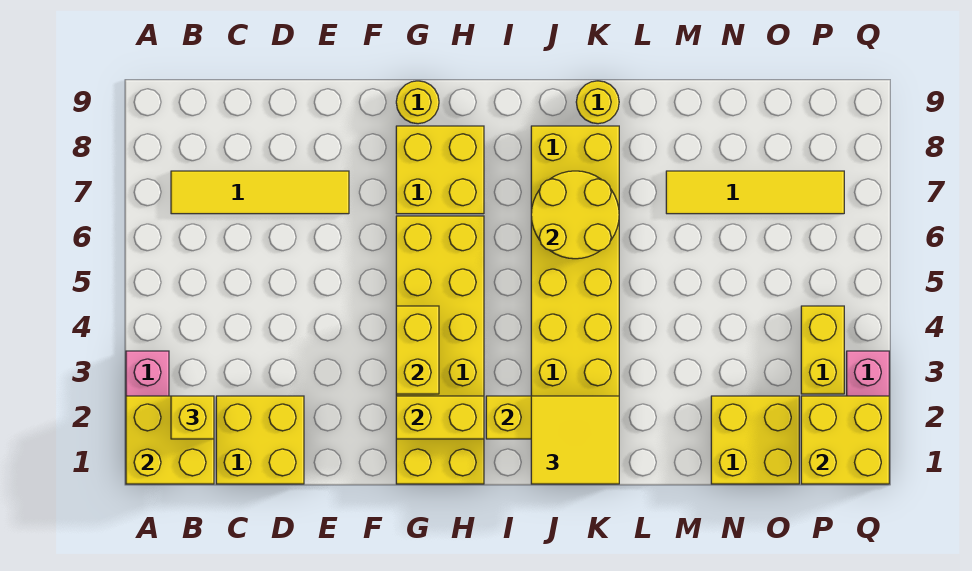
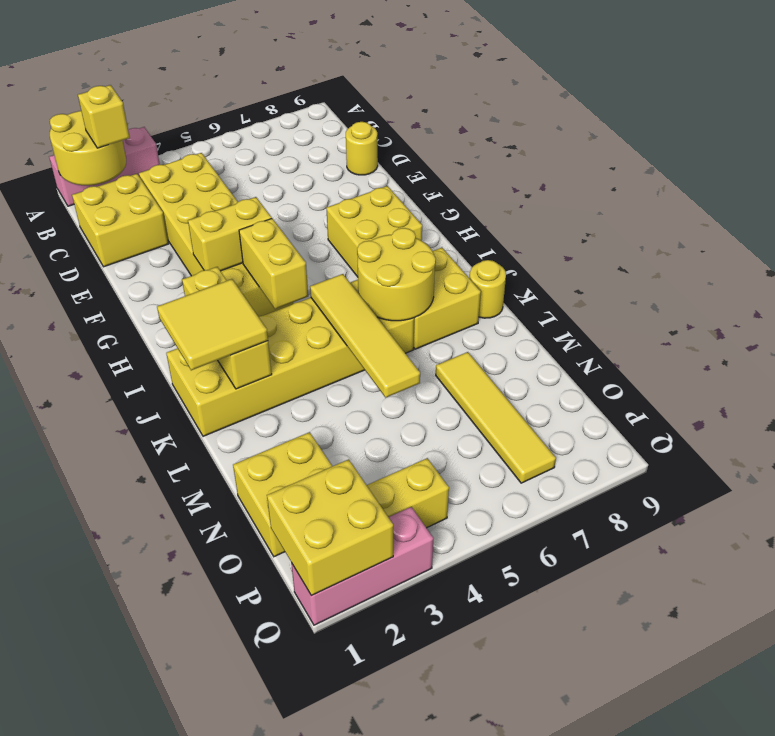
yellow 2x2 brick [126,396,214,484] -> yellow 2x2 round brick [50,111,126,185]
yellow 1x4 tile [171,171,349,214] -> yellow 1x4 tile moved to [310,274,420,398]
yellow 2x6 brick [396,216,484,484] -> yellow 2x6 brick turned to [139,153,294,317]
yellow 1x2 brick [396,396,484,439] -> yellow 1x2 brick moved to [239,219,308,309]
yellow 1x1 round brick [396,81,439,124] -> yellow 1x1 round brick moved to [346,122,378,175]

